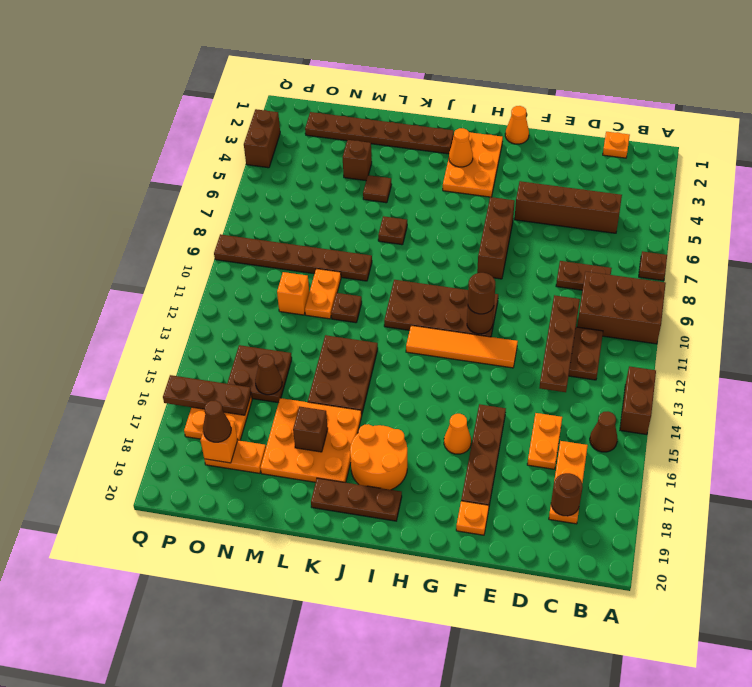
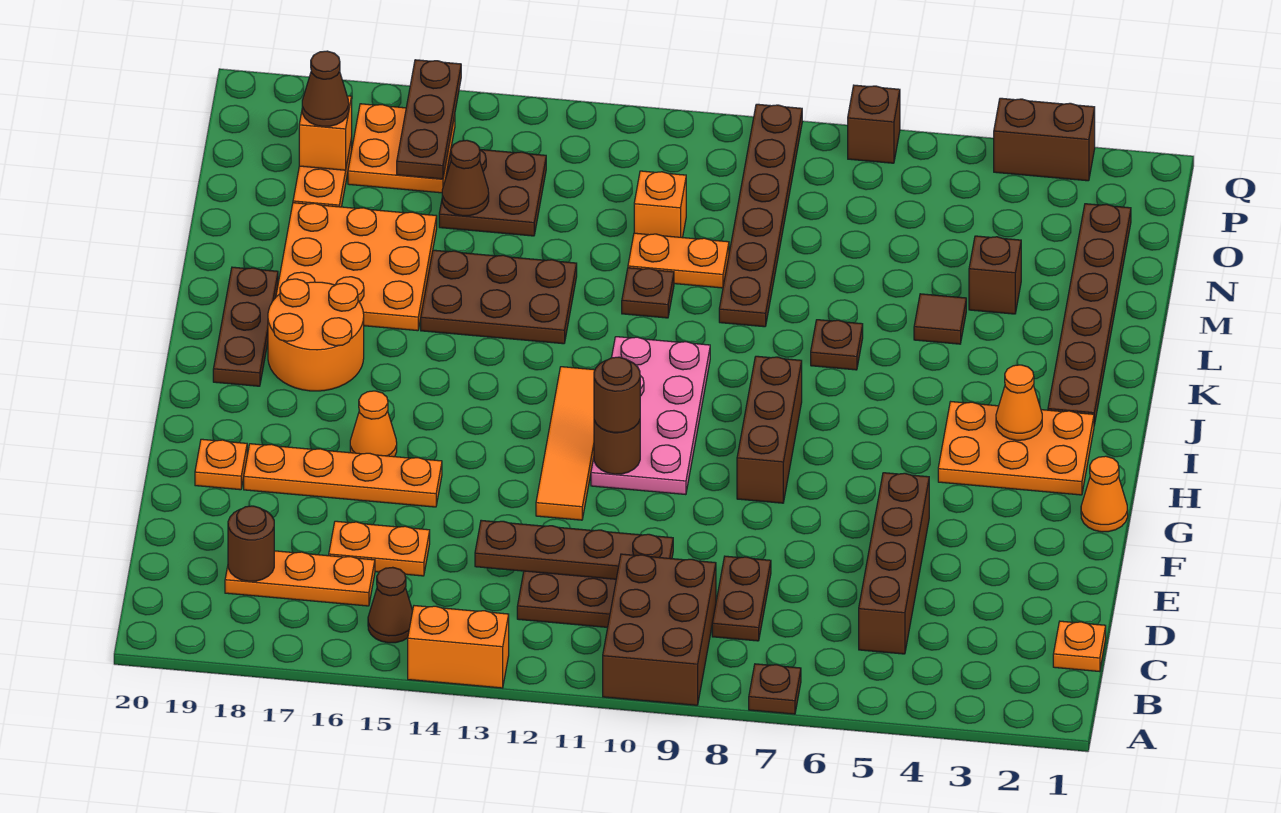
brown 1x2 brick [620,366,656,435] -> orange 1x2 brick [408,606,509,688]
brown 1x4 plate [461,404,506,505] -> orange 1x4 plate [244,444,442,507]
brown 1x3 brick [477,197,515,279] -> brown 1x3 brick turned to [737,356,802,503]
brown 2x4 plate [384,280,498,337] -> pink 2x4 plate [591,337,710,495]
brown 1x1 brick [293,406,328,452] -> brown 1x1 brick moved to [848,85,900,163]

